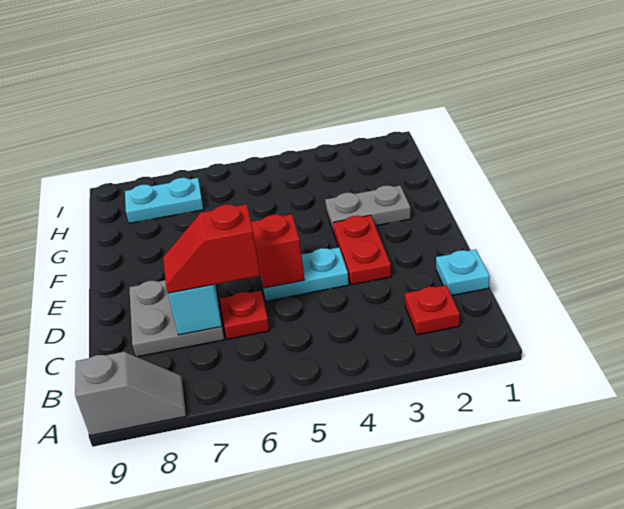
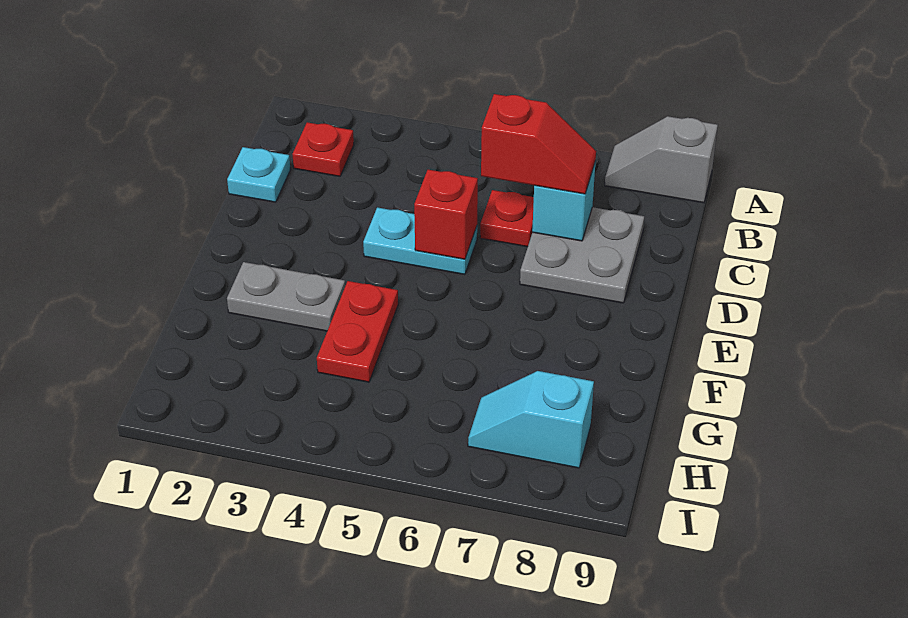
red 1x2 plate [333,215,391,285] -> red 1x2 plate moved to [317,281,398,382]
cyan 1x2 plate [125,178,204,224] -> cyan 1x2 slope [468,371,594,468]

